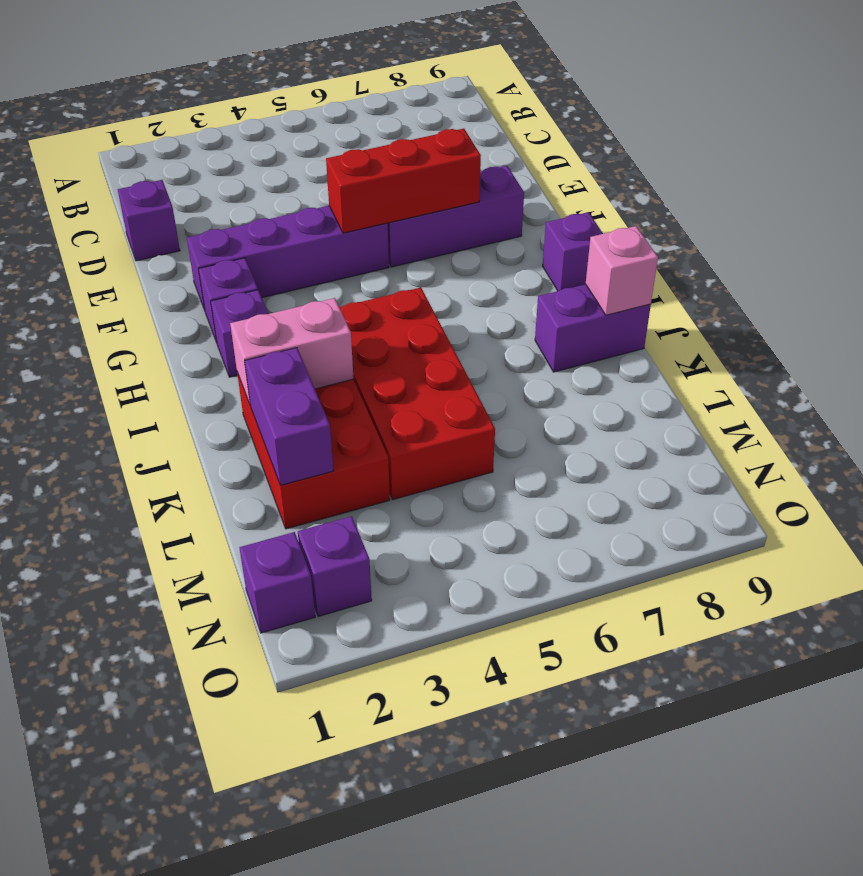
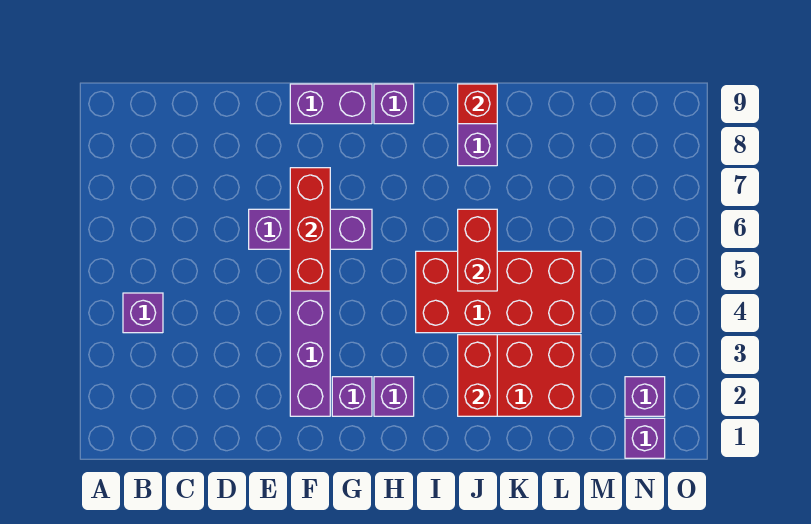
purple 1x1 brick [118,180,180,261] -> purple 1x1 brick moved to [123,293,163,333]
purple 1x3 brick [387,166,524,267] -> purple 1x3 brick turned to [249,209,372,249]
pink 1x2 brick [230,298,354,404] -> red 1x2 brick [458,335,497,416]
none -> red 1x2 brick [458,209,497,291]
pink 1x1 brick [586,226,658,315] -> red 1x1 brick [458,84,497,124]
purple 1x2 brick [245,348,333,485] -> purple 1x2 brick moved to [290,84,372,124]

